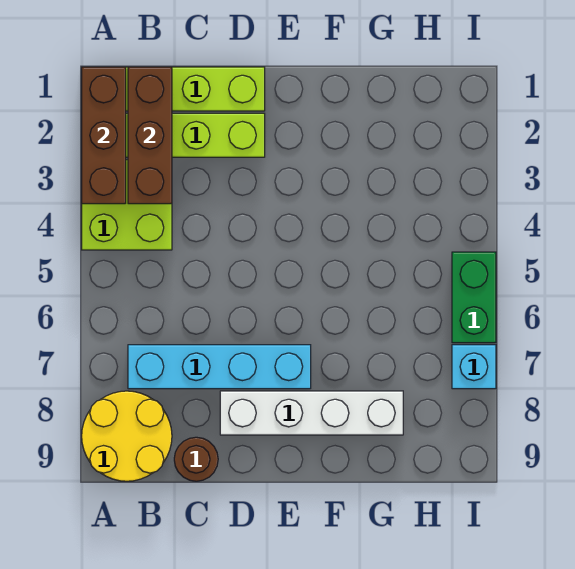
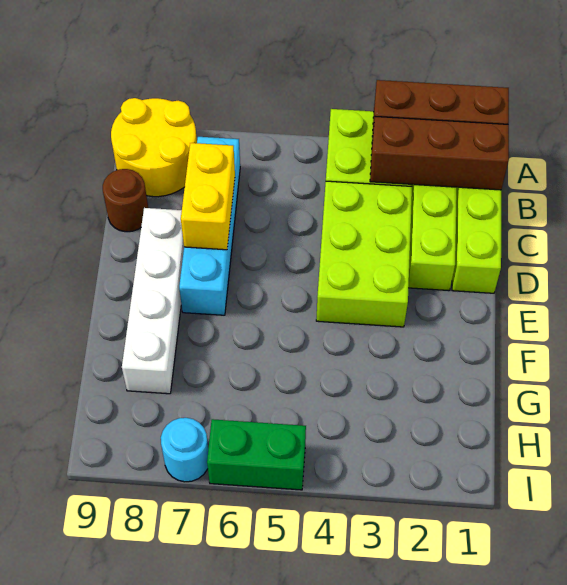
none -> lime 2x3 brick [316,181,412,327]
none -> yellow 1x2 brick [181,143,235,250]
cyan 1x1 brick [452,345,496,389] -> cyan 1x1 round brick [161,418,208,482]

